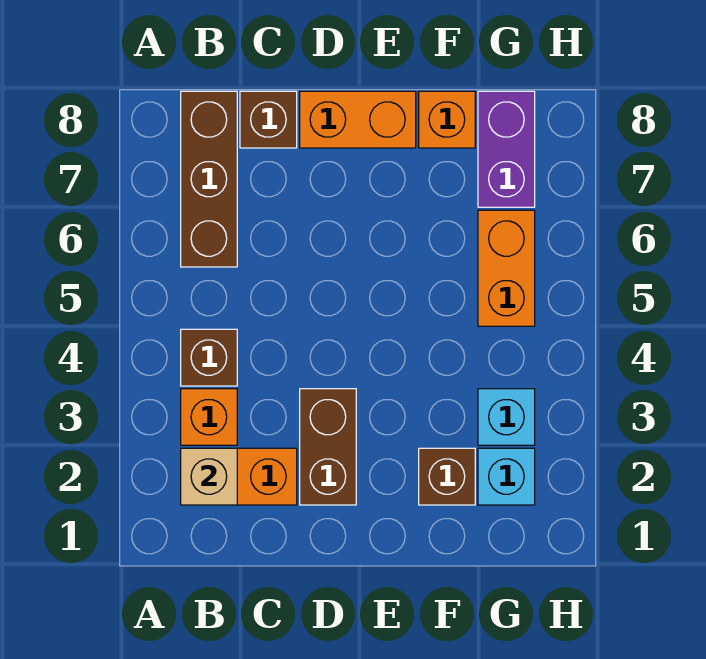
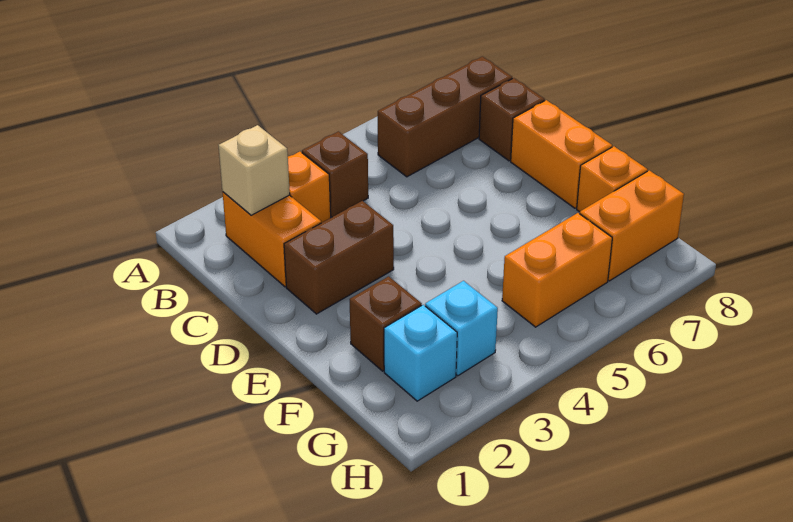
purple 1x2 brick [478,91,535,207] -> orange 1x2 brick [580,170,684,281]

